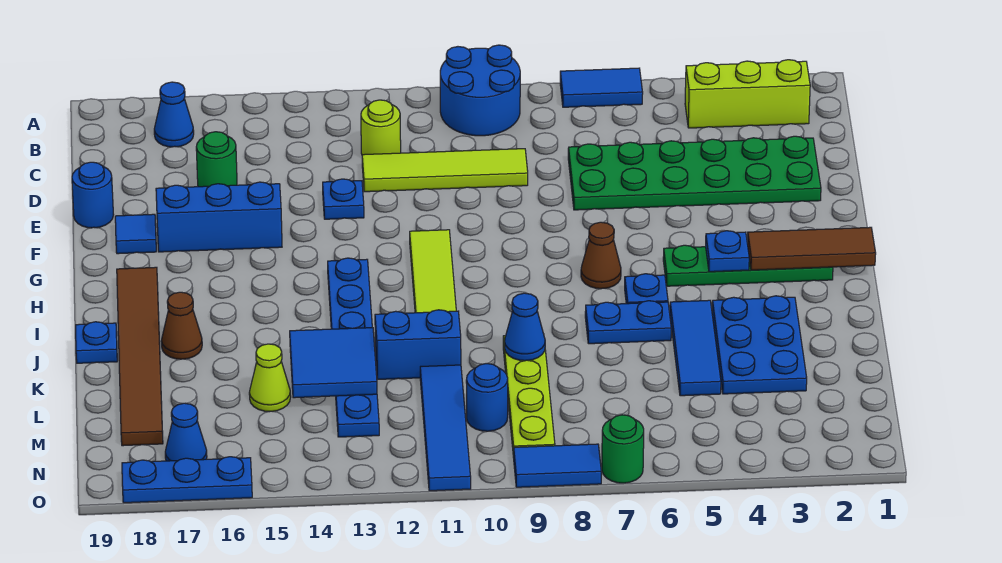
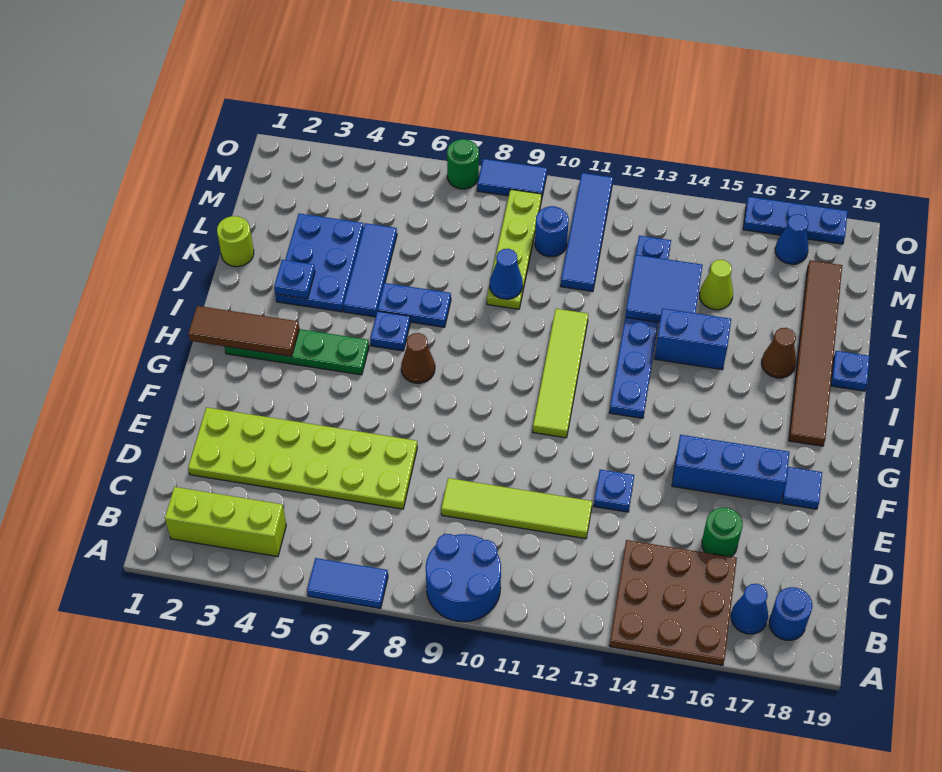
none -> brown 3x3 plate [610,540,737,666]
lime 1x1 round brick [361,100,401,155] -> lime 1x1 round brick moved to [217,216,254,267]
green 2x6 plate [568,136,821,210] -> lime 2x6 plate [188,407,417,509]
blue 1x1 round brick [72,162,114,228] -> blue 1x1 round brick moved to [769,587,812,640]
blue 1x1 plate [706,231,749,272] -> blue 1x1 plate moved to [274,260,315,299]
blue 1x2 brick [375,310,461,379] -> blue 1x2 brick moved to [654,308,731,370]

